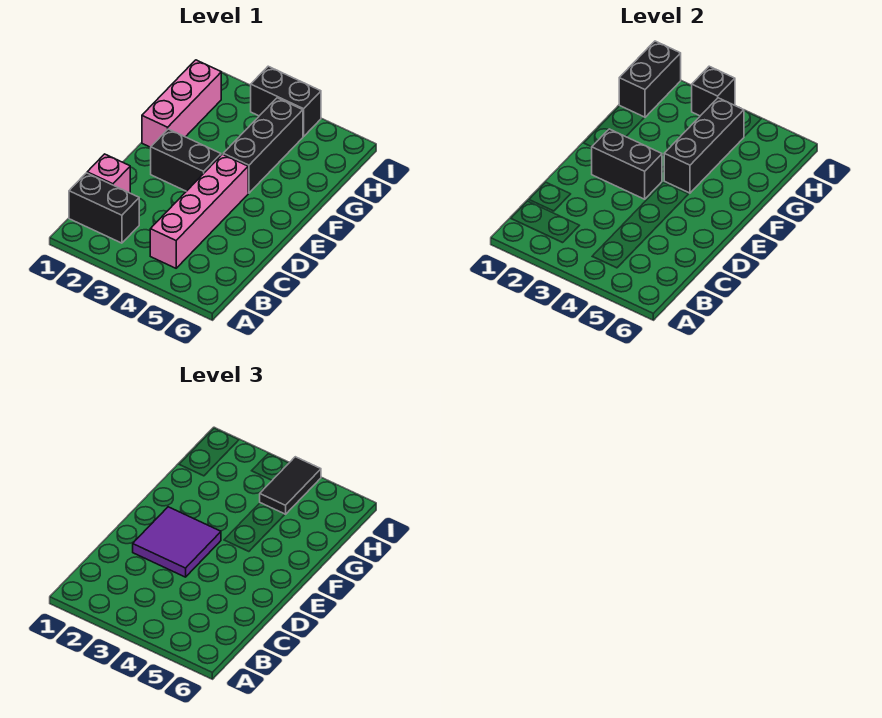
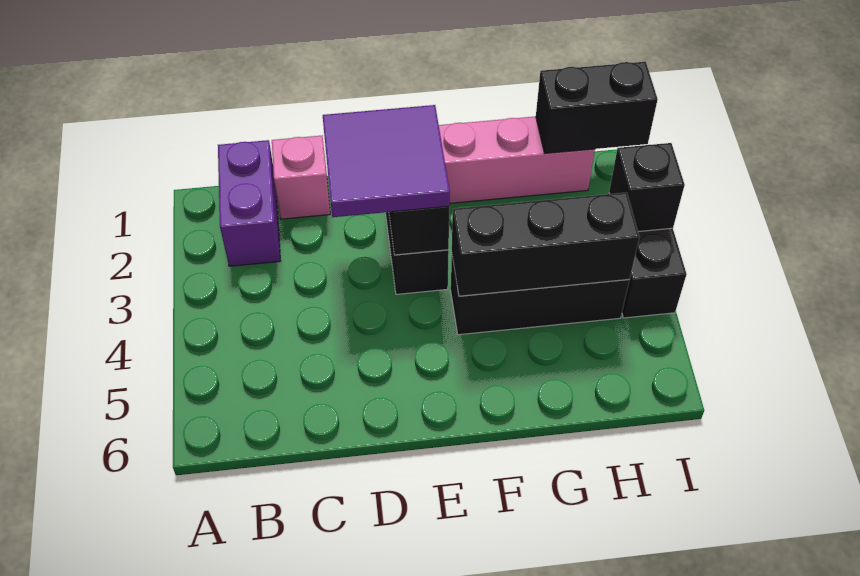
black 1x2 brick [69,173,139,243] -> purple 1x2 brick [218,140,280,266]
pink 1x4 brick [150,154,248,268] -> none
black 1x2 tile [260,457,321,514] -> none

